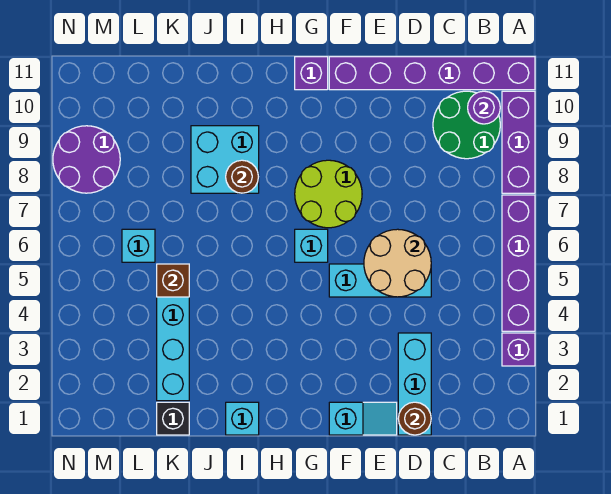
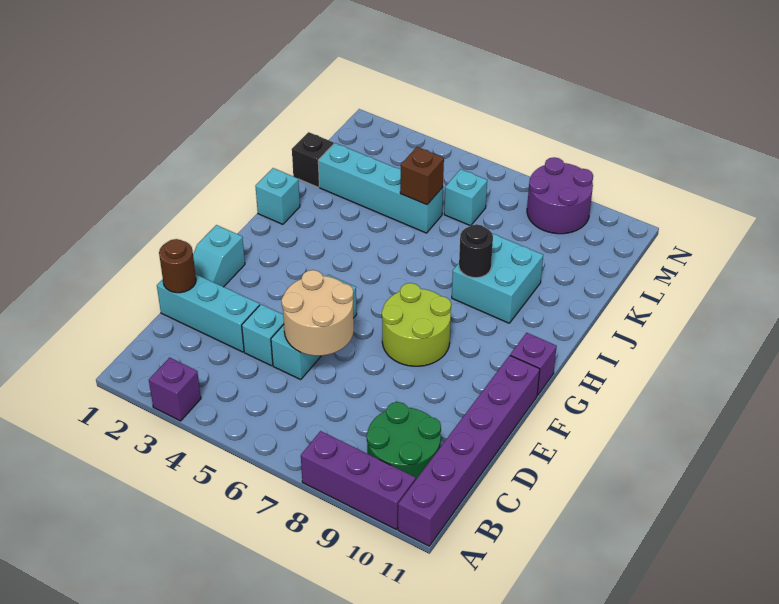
purple 1x4 brick [502,195,535,331] -> none
purple 1x1 round brick [468,91,500,124] -> none
cyan 1x1 brick [295,229,328,262] -> cyan 1x1 brick moved to [242,304,284,366]
brown 1x1 round brick [226,160,259,193] -> black 1x1 round brick [459,224,493,278]

